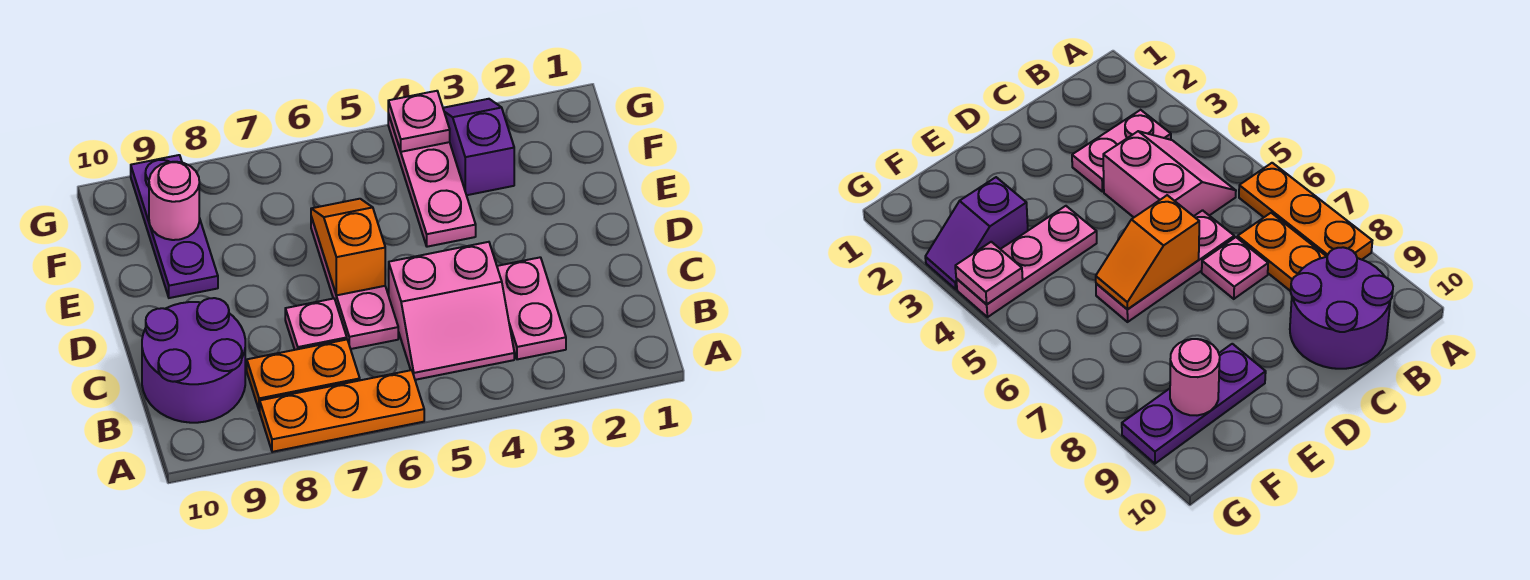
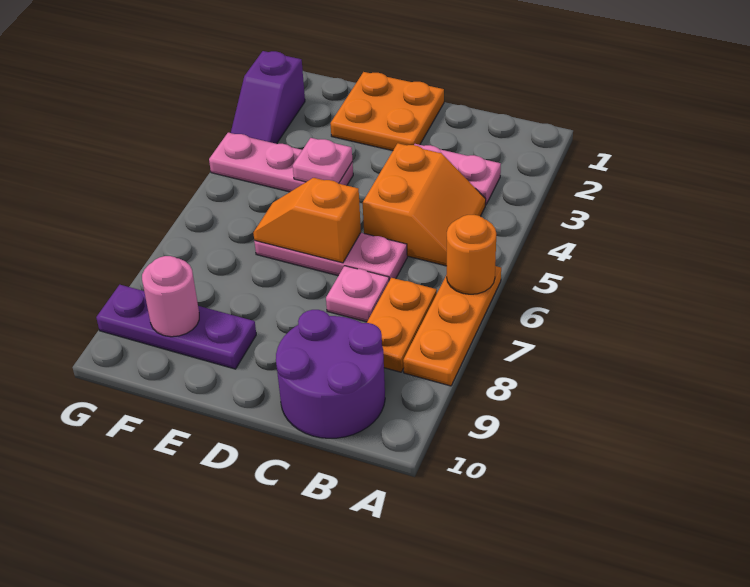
none -> orange 1x1 round brick [447,215,496,294]
pink 2x2 slope [389,242,514,380] -> orange 2x2 slope [363,143,486,266]
none -> orange 2x2 plate [330,72,444,151]
purple 1x2 slope [443,99,514,195] -> purple 1x2 slope turned to [231,51,305,144]
pink 1x1 plate [388,91,450,152] -> pink 1x1 plate moved to [293,138,352,183]

